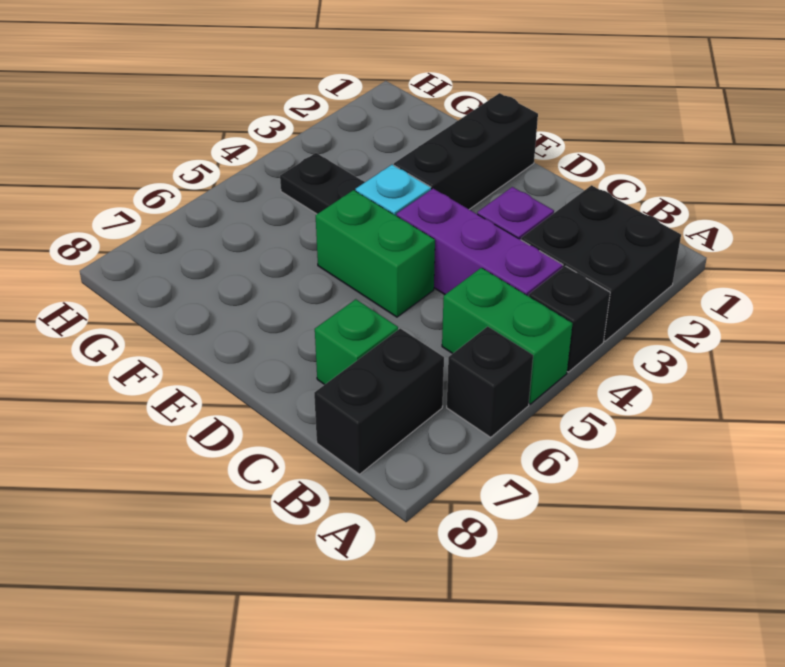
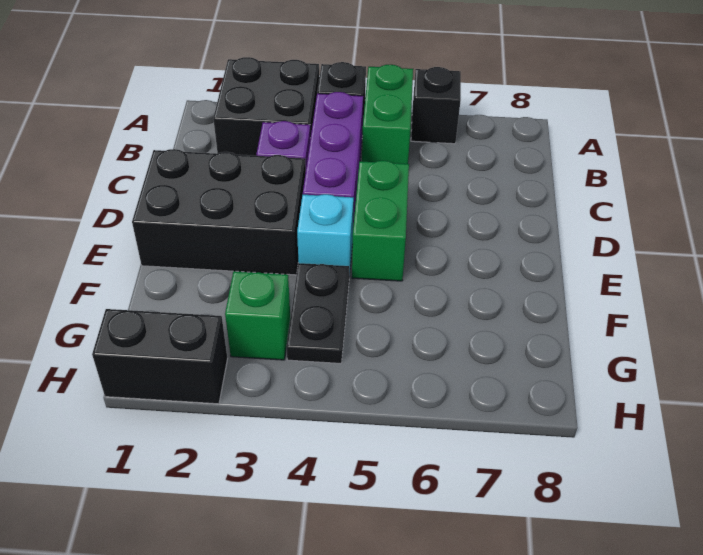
black 1x2 brick [314,328,444,474] -> black 1x2 brick moved to [92,309,228,404]
green 1x1 brick [315,299,398,385] -> green 1x1 brick moved to [225,271,290,360]
black 1x3 brick [394,93,538,209] -> black 2x3 brick [132,149,306,275]

